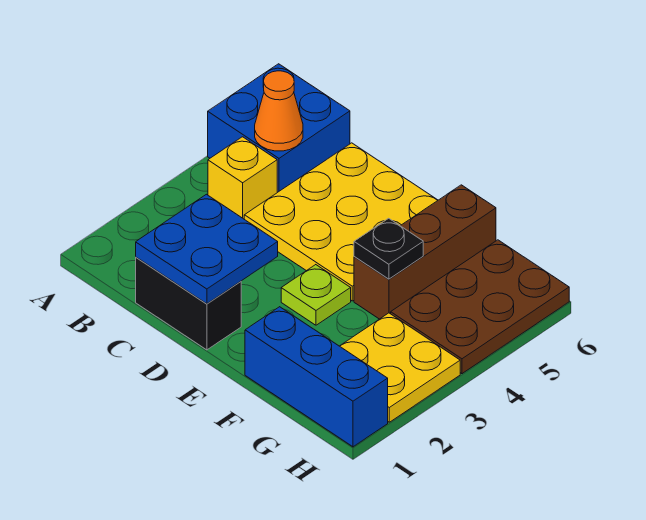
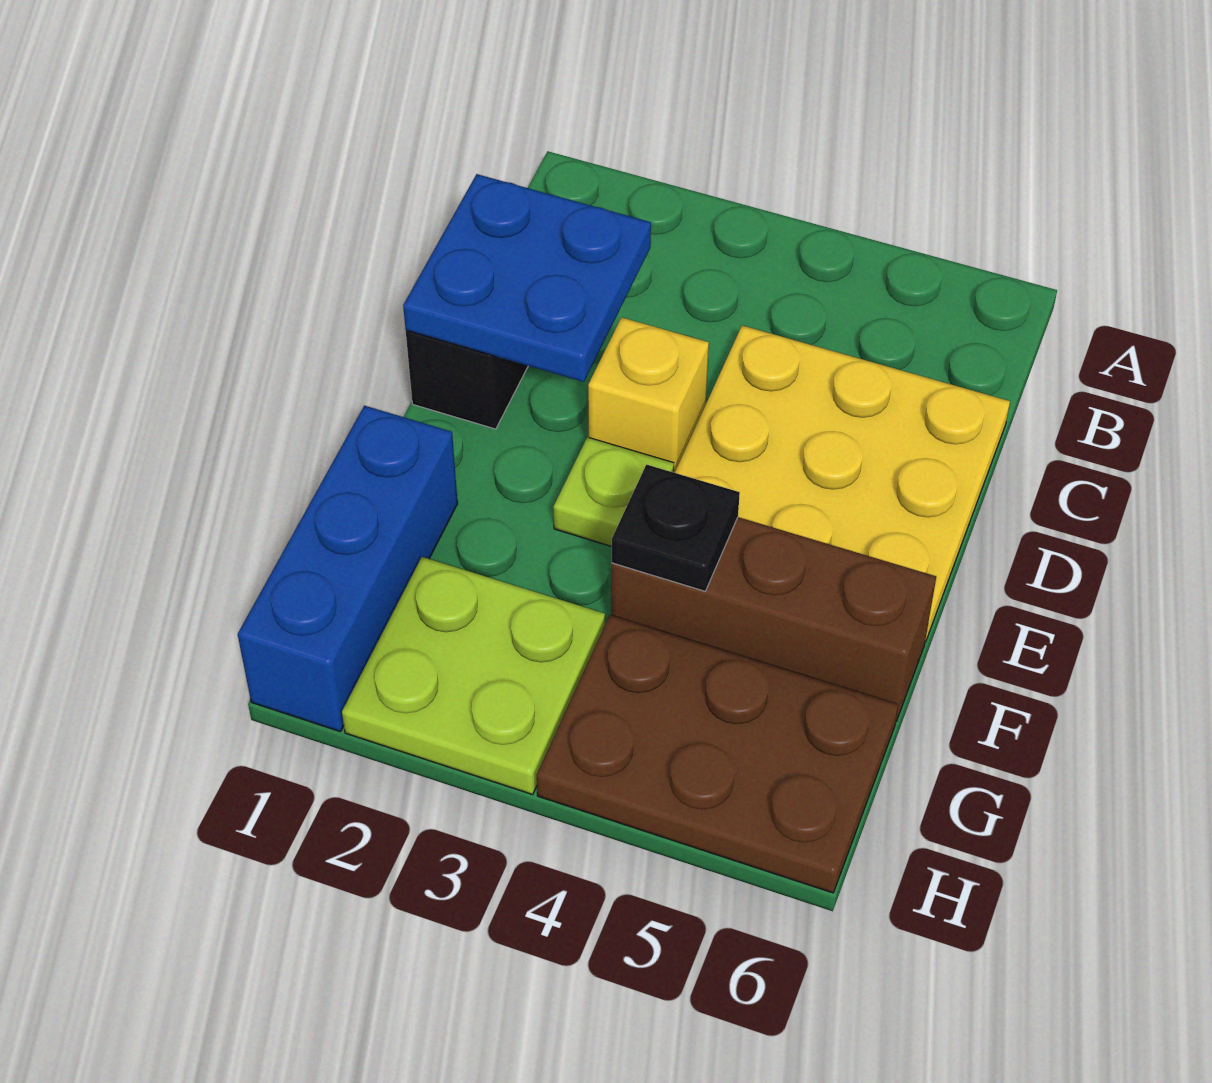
blue 2x2 brick [208,64,350,192] -> none
yellow 1x1 brick [208,137,277,219] -> yellow 1x1 brick moved to [588,317,709,473]
orange 1x1 cone [255,71,303,151] -> none
yellow 2x2 plate [340,313,460,422] -> lime 2x2 plate [342,557,605,794]

